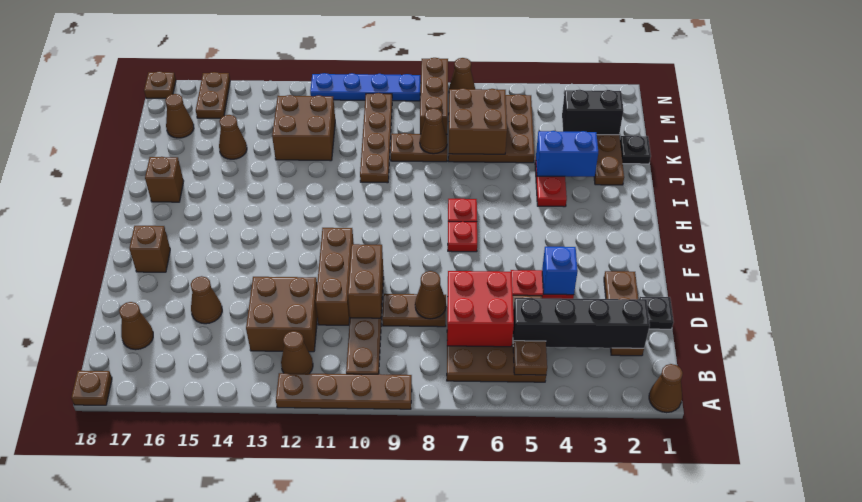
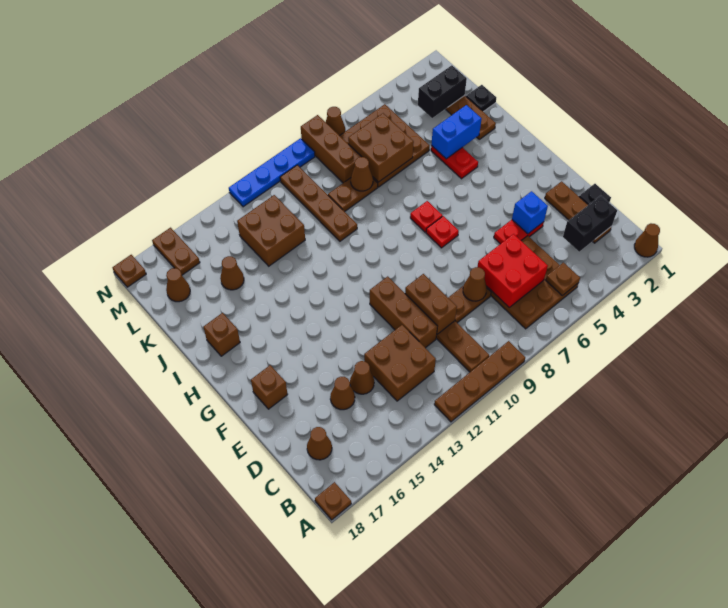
brown 1x1 cone [281,331,313,374] -> brown 1x1 cone moved to [350,361,374,394]
black 1x4 brick [513,298,650,348] -> black 1x2 brick [563,196,617,252]

